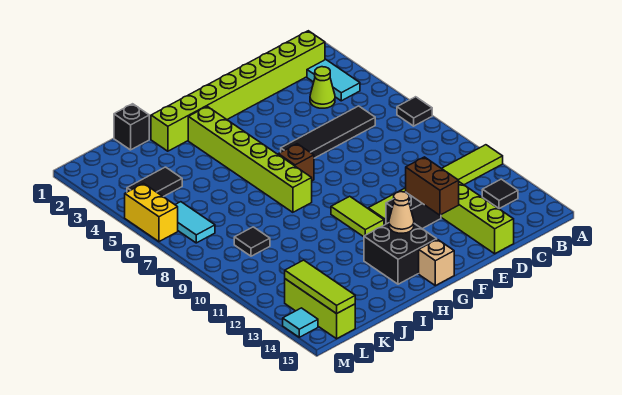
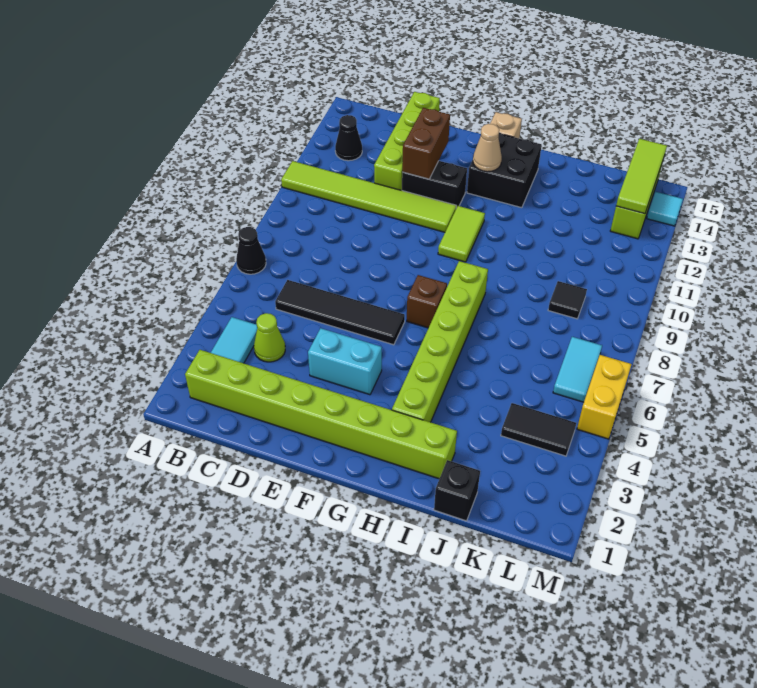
black 1x1 tile [397,97,432,126] -> black 1x1 cone [236,227,266,274]
black 1x1 tile [482,179,518,209] -> black 1x1 cone [335,115,362,161]
none -> cyan 1x2 brick [308,328,382,395]

